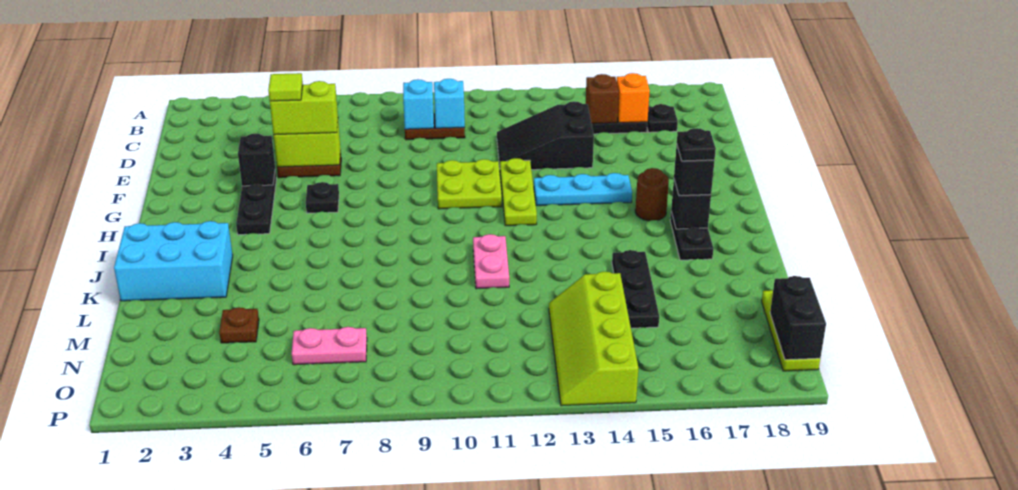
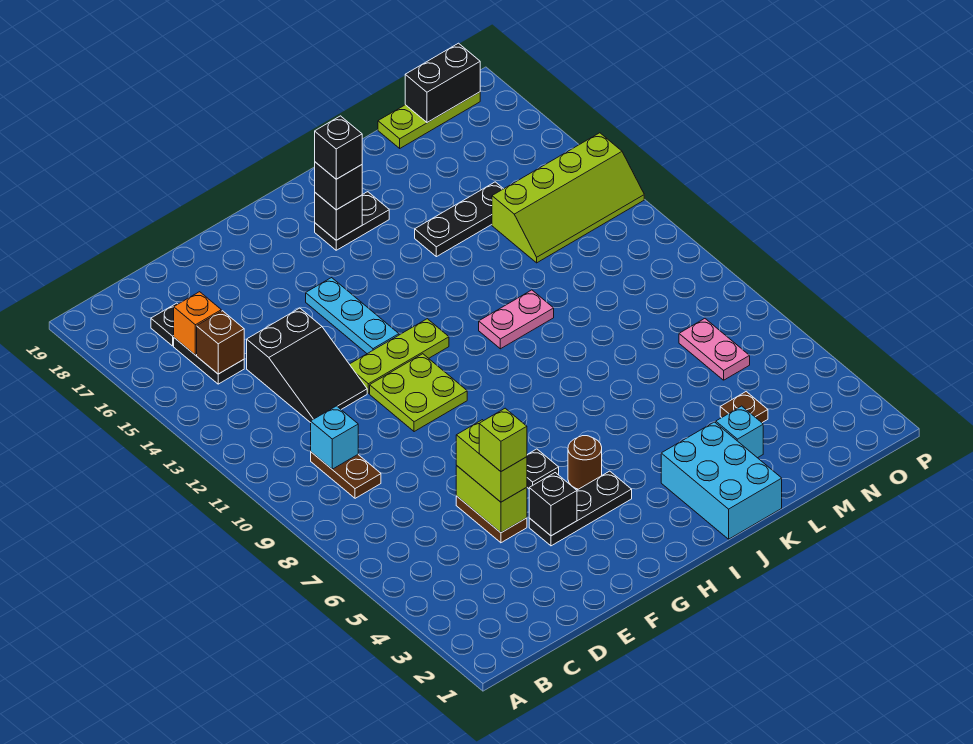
cyan 1x1 brick [403,79,434,129] -> cyan 1x1 brick moved to [716,406,763,458]
lime 1x1 tile [268,73,303,101] -> lime 1x1 brick [479,408,527,472]
brown 1x1 round brick [635,168,669,221] -> brown 1x1 round brick moved to [568,436,602,489]
black 1x1 plate [677,128,716,161] -> black 1x1 brick [315,116,362,179]

